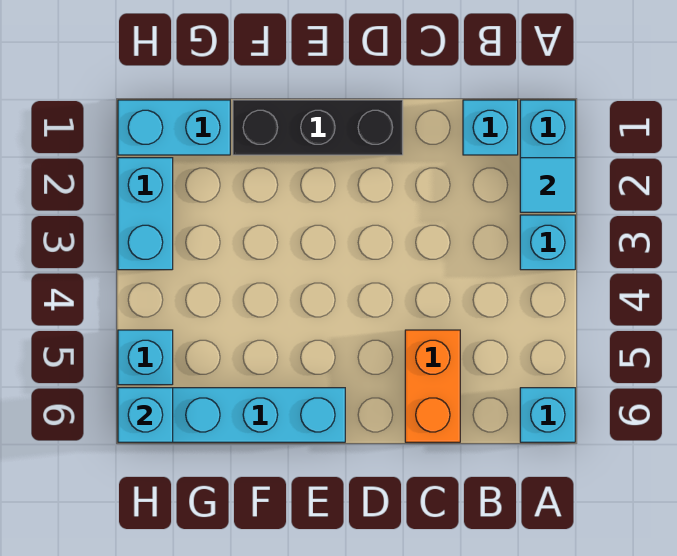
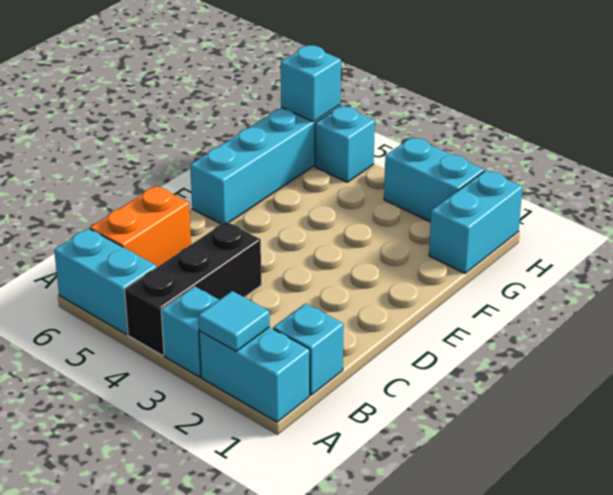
cyan 1x1 brick [520,388,575,442] -> cyan 1x2 brick [54,228,157,334]
orange 1x2 brick [405,330,460,442] -> orange 1x2 brick turned to [90,186,191,267]
black 1x3 brick [233,100,403,155] -> black 1x3 brick moved to [124,222,261,355]

